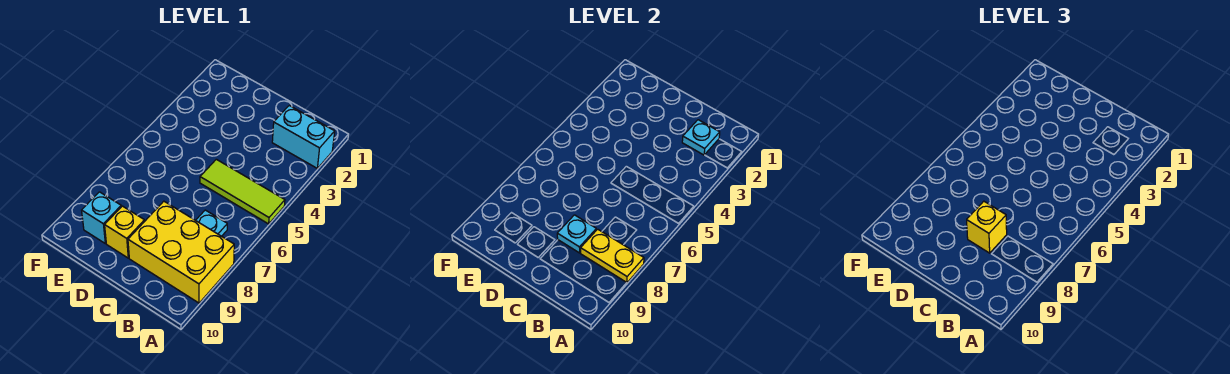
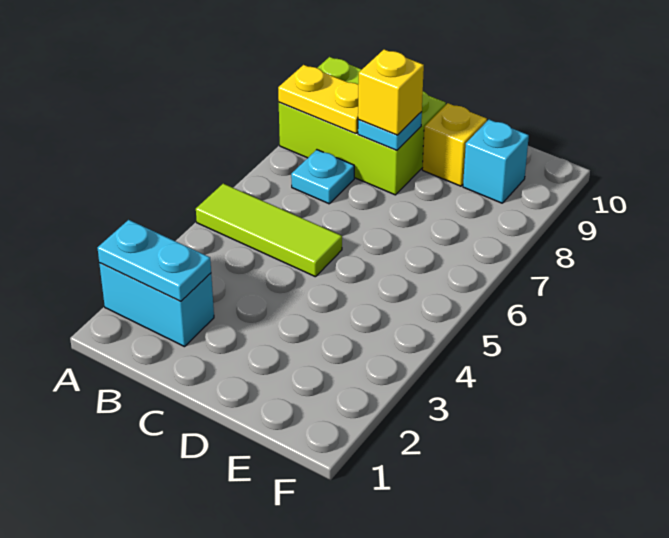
yellow 2x3 brick [128,201,234,303] -> lime 2x3 brick [279,57,446,195]
cyan 1x1 plate [682,120,720,155] -> cyan 1x2 plate [98,220,211,302]

